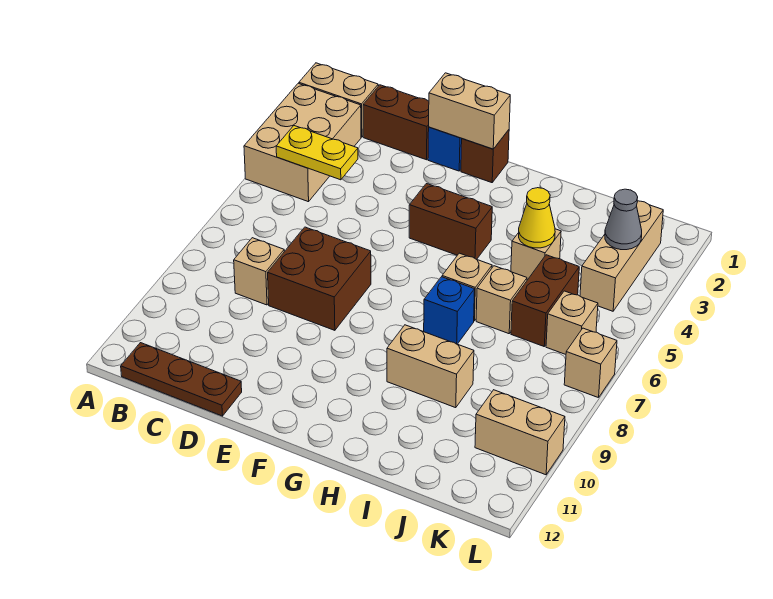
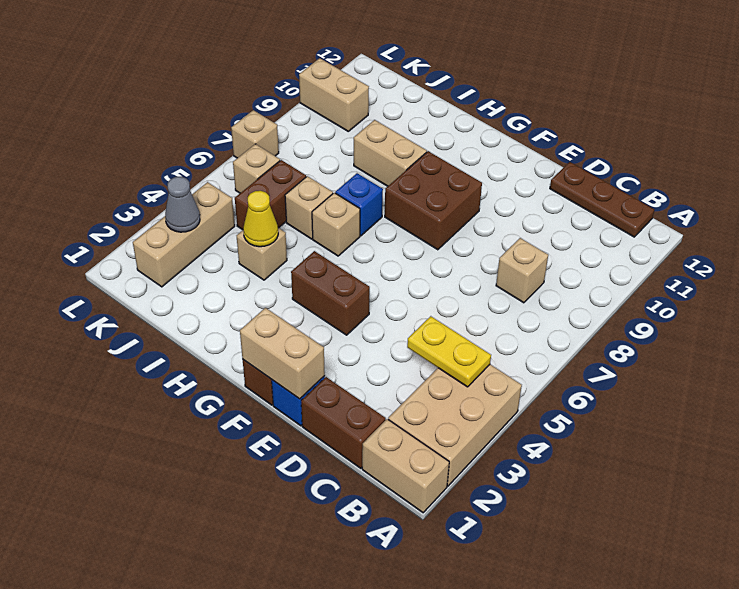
brown 2x2 brick [268,227,371,330] -> brown 2x2 brick moved to [385,151,482,250]

